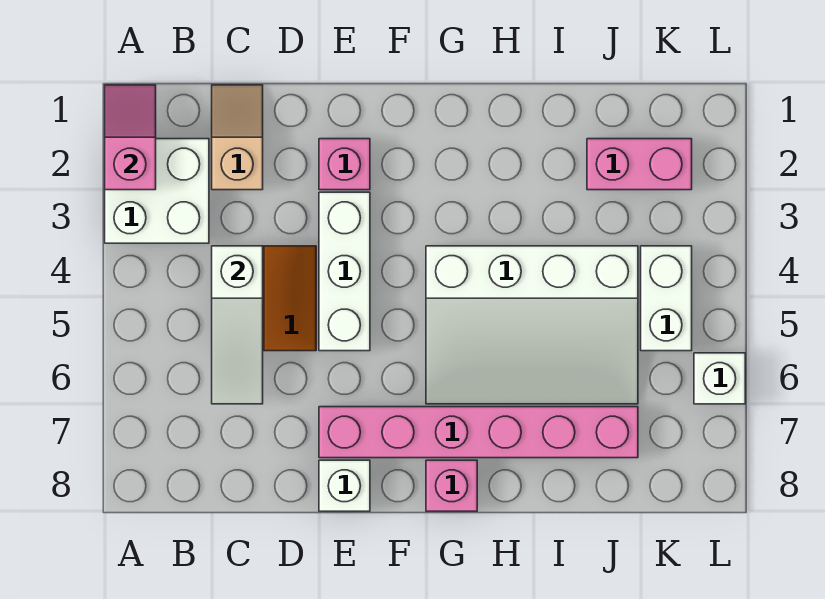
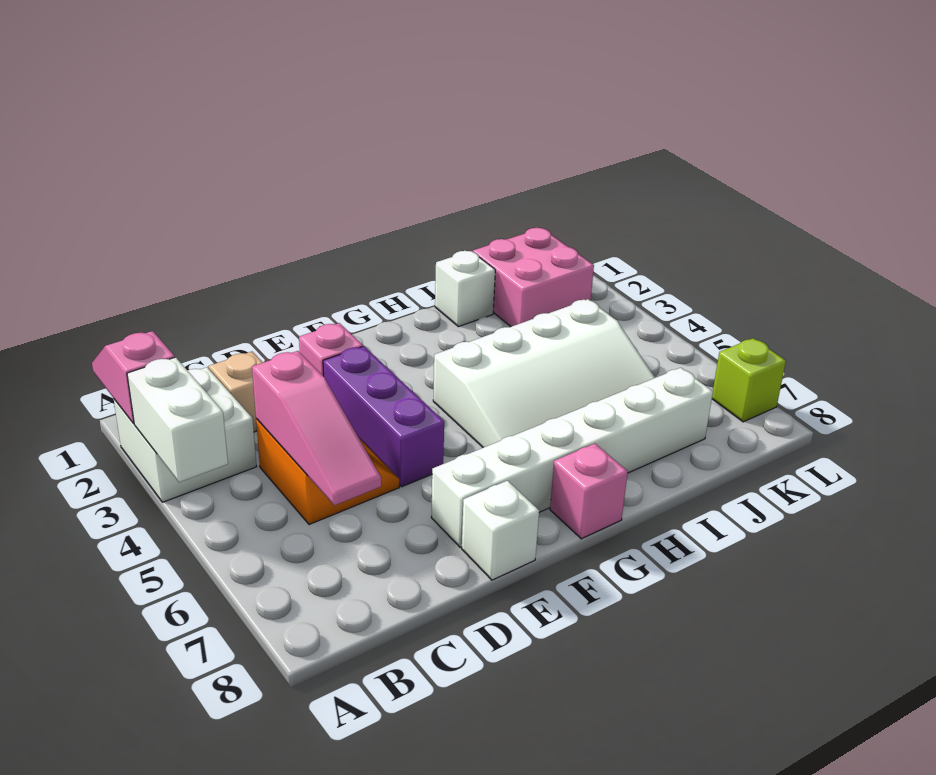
white 1x3 slope [212,246,263,404] -> pink 1x3 slope [252,351,381,505]
white 1x3 brick [319,192,370,351] -> purple 1x3 brick [323,346,444,487]
pink 1x6 brick [319,407,638,458] -> white 1x6 brick [431,368,713,547]
pink 1x2 brick [587,139,692,190] -> pink 2x2 brick [473,228,594,327]
white 1x2 brick [641,246,692,351] -> white 1x2 brick moved to [127,357,228,482]
white 1x1 brick [694,353,745,404] -> white 1x1 brick moved to [435,251,495,327]
none -> lime 1x1 brick [712,338,786,422]

